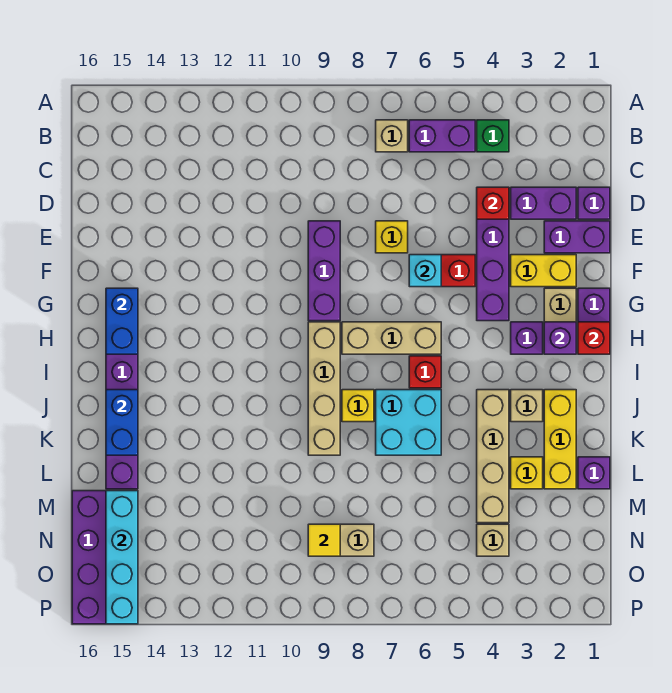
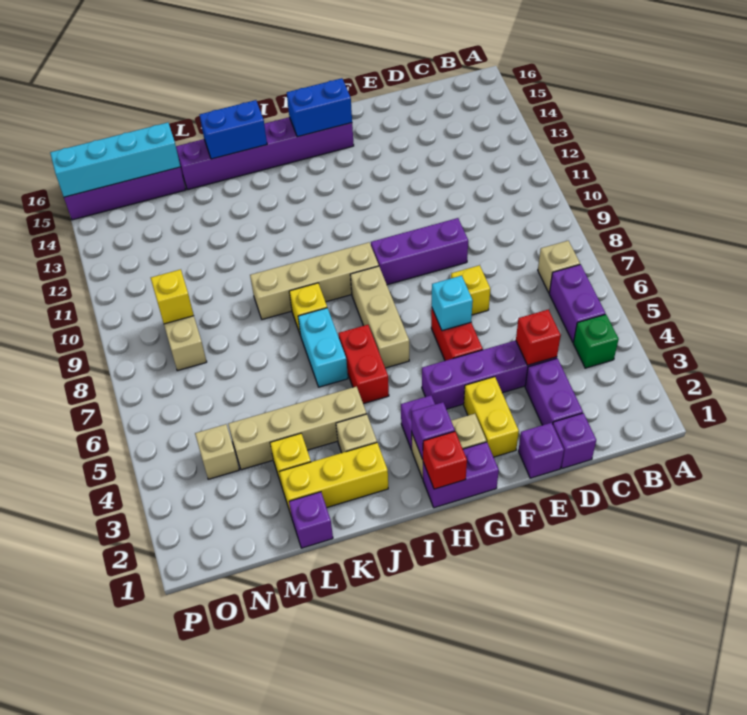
purple 1x2 brick [544,221,610,253] -> purple 1x1 brick [518,423,564,478]
red 1x1 brick [409,356,441,388] -> red 1x2 brick [339,325,389,404]
cyan 2x2 brick [376,390,441,455] -> cyan 1x2 brick [298,308,348,387]
yellow 1x1 tile [308,524,340,556] -> yellow 1x1 brick [151,269,194,324]

